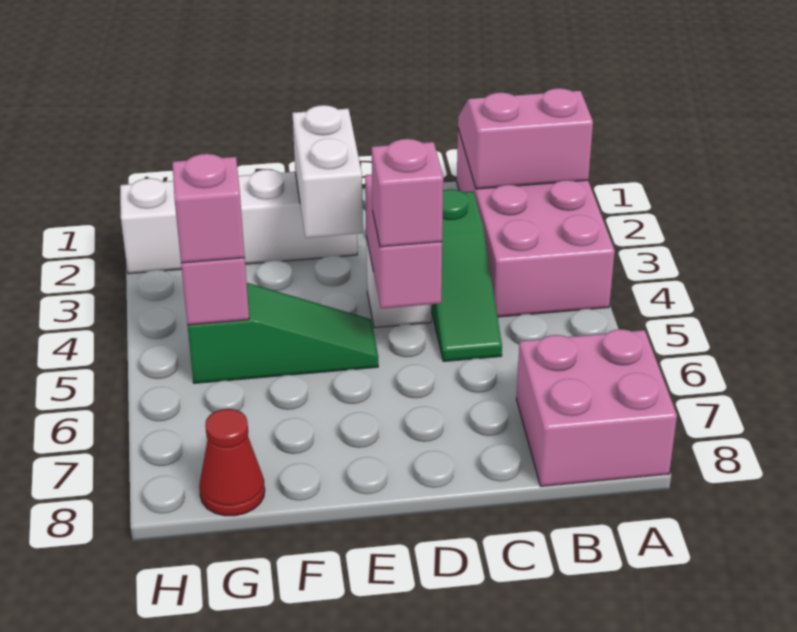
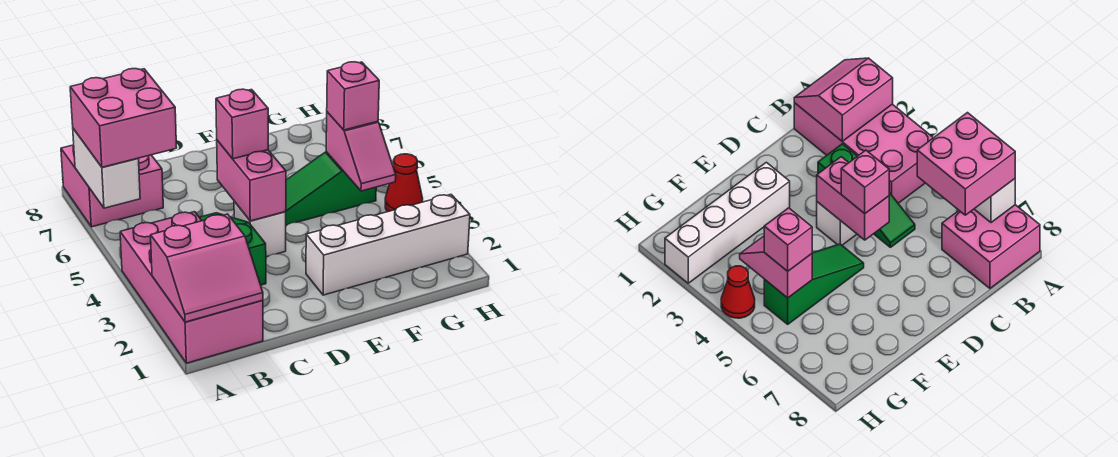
none -> pink 2x2 brick [70,69,177,167]
white 1x2 brick [292,105,363,238] -> white 1x2 brick moved to [73,129,140,208]
red 1x1 cone [199,409,265,516] -> red 1x1 cone moved to [385,154,423,212]

